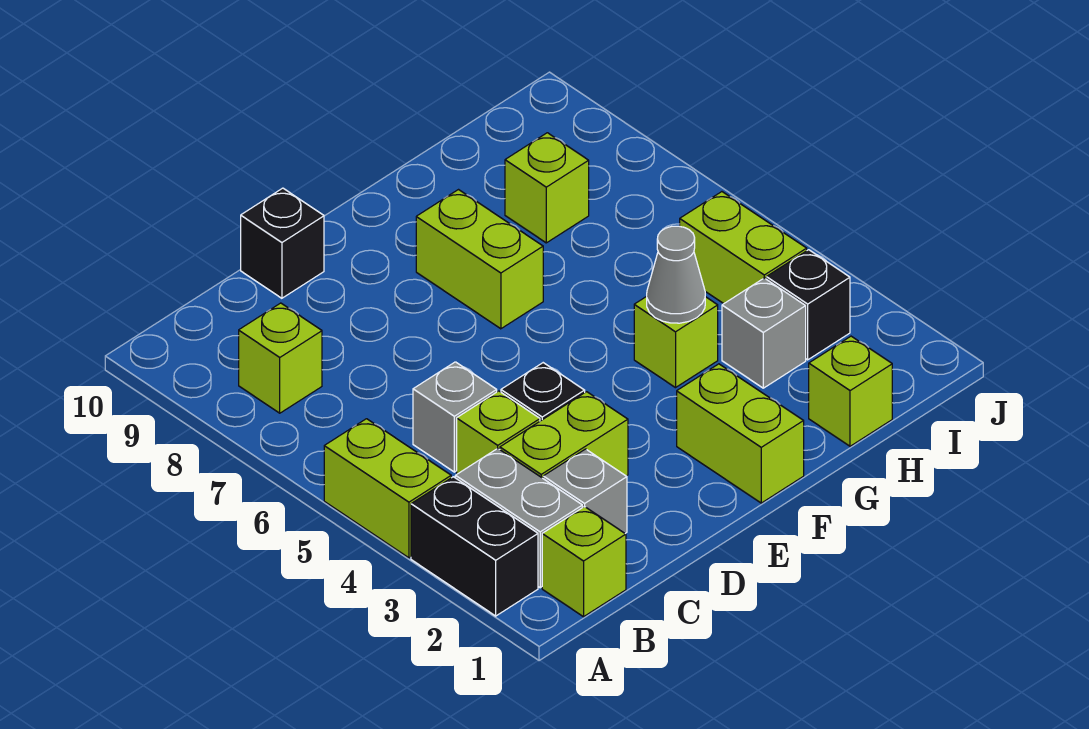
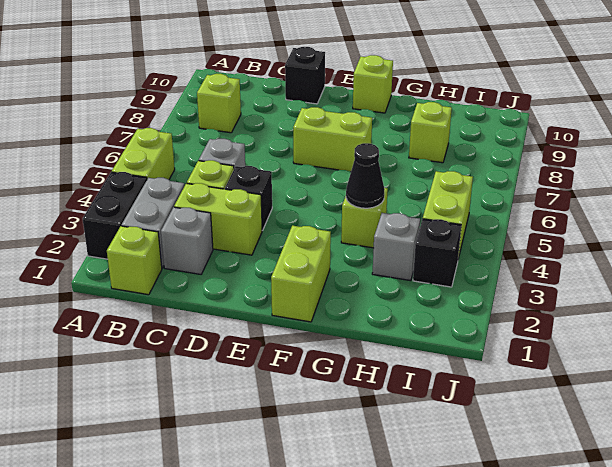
lime 1x2 brick [416,190,543,329] -> lime 1x2 brick turned to [293,107,372,172]
grey 1x1 cone [647,226,705,323] -> black 1x1 cone [346,143,385,208]
lime 1x1 brick [809,336,892,446] -> lime 1x1 brick moved to [353,55,393,113]

